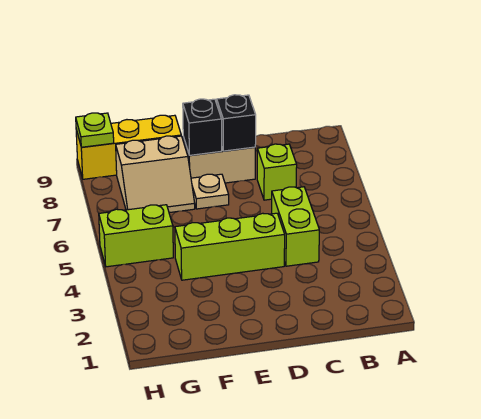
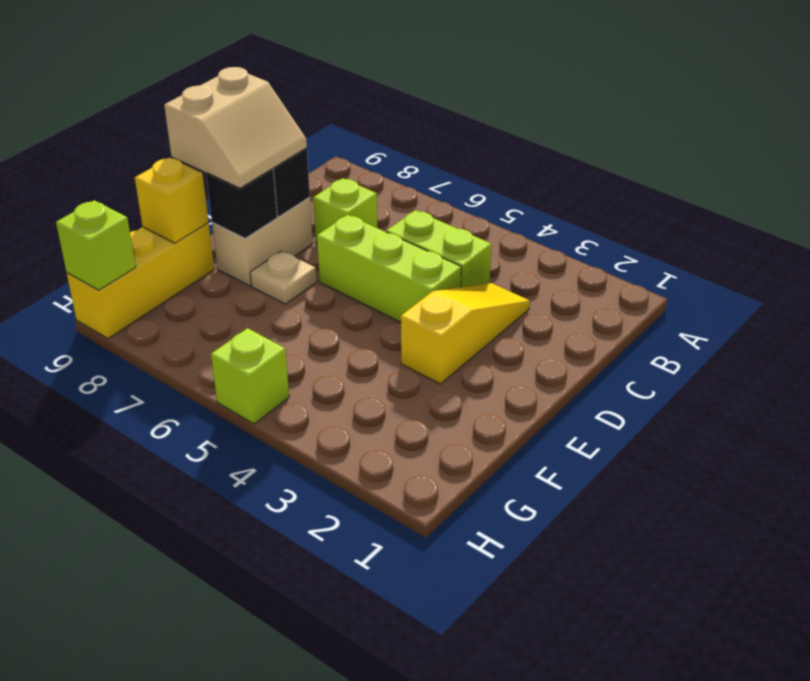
none -> yellow 1x3 slope [401,283,530,384]
lime 1x3 brick [175,213,285,280] -> lime 1x3 brick turned to [317,215,461,322]
tan 2x2 slope [116,136,195,213] -> tan 2x2 slope moved to [164,67,307,188]
none -> yellow 1x1 brick [135,158,209,243]
lime 1x2 brick [99,205,173,267] -> lime 1x1 brick [211,328,289,424]
lime 1x1 plate [76,113,114,147] -> lime 1x1 brick [56,200,136,290]

